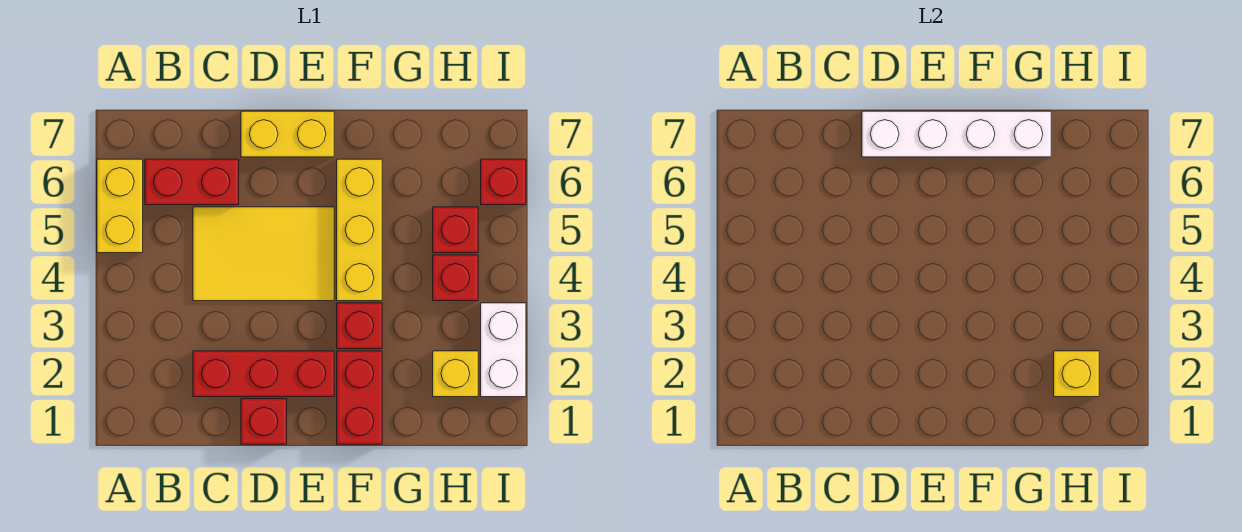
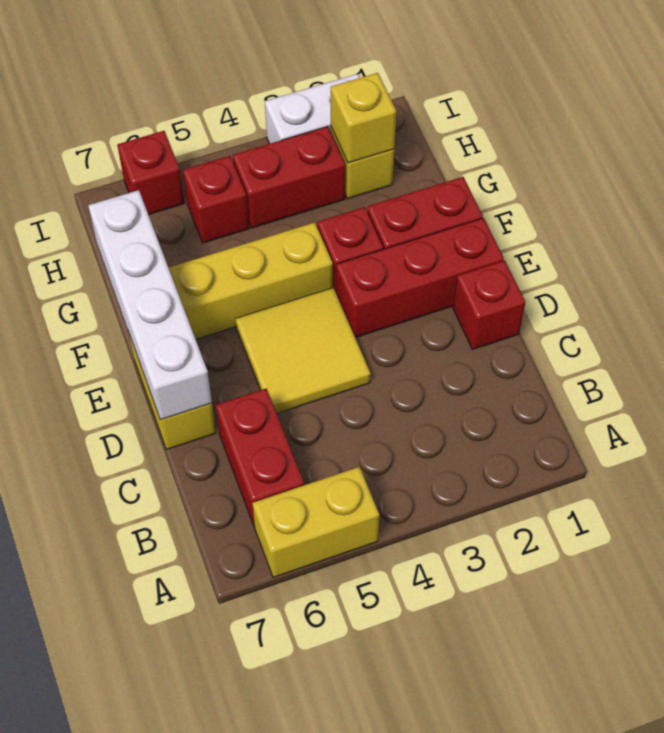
red 1x3 brick [193,351,334,397] -> red 1x3 brick turned to [336,218,504,338]
yellow 2x3 tile [193,207,334,301] -> yellow 2x2 tile [235,288,370,413]
red 1x1 brick [433,255,478,301] -> red 1x2 brick [233,127,345,228]

